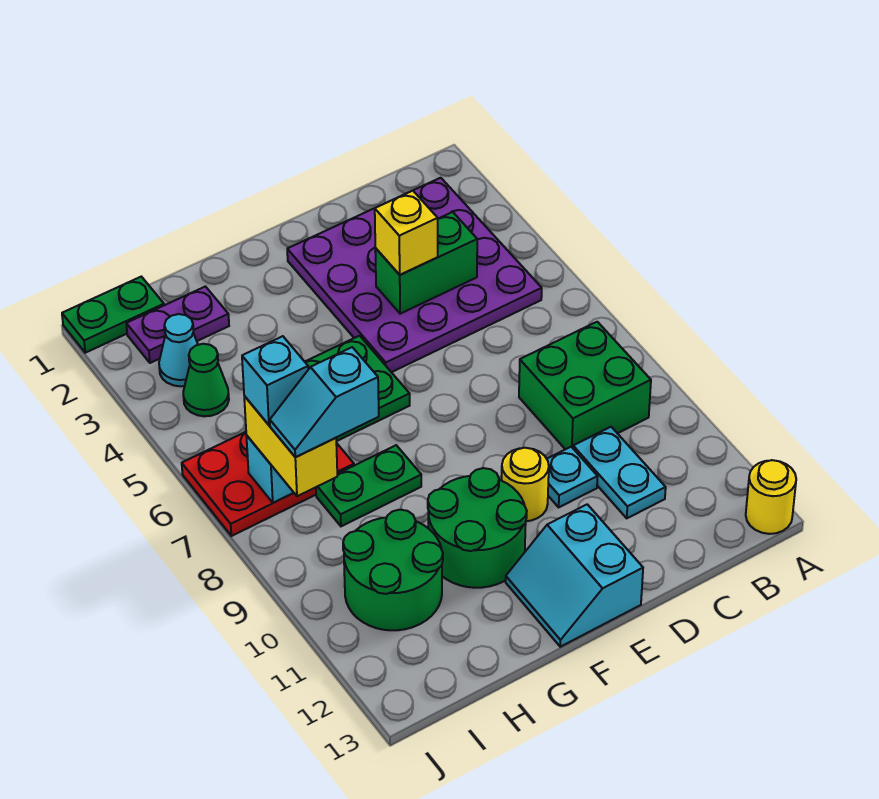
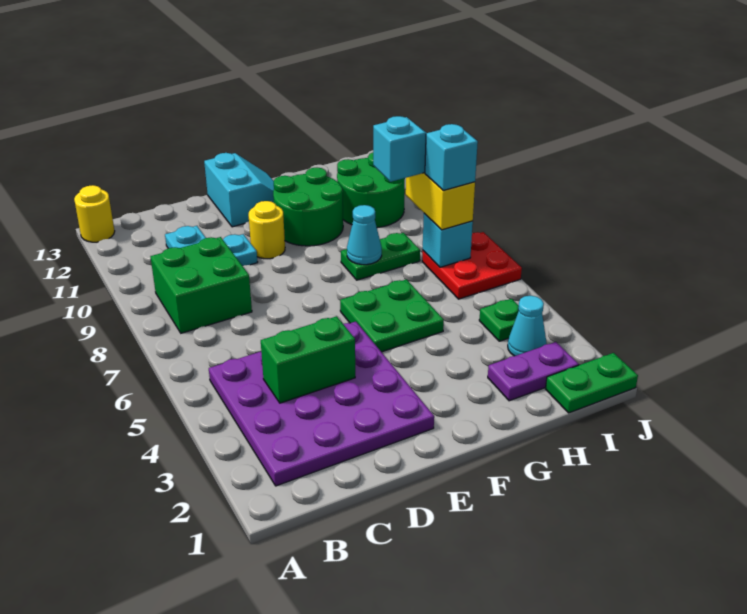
yellow 1x1 brick [375,191,438,275] -> none
none -> cyan 1x1 cone [347,205,382,265]
red 2x3 plate [182,432,354,536] -> red 2x2 plate [422,232,522,299]
green 1x1 cone [183,344,229,416] -> green 1x1 plate [479,299,519,341]

